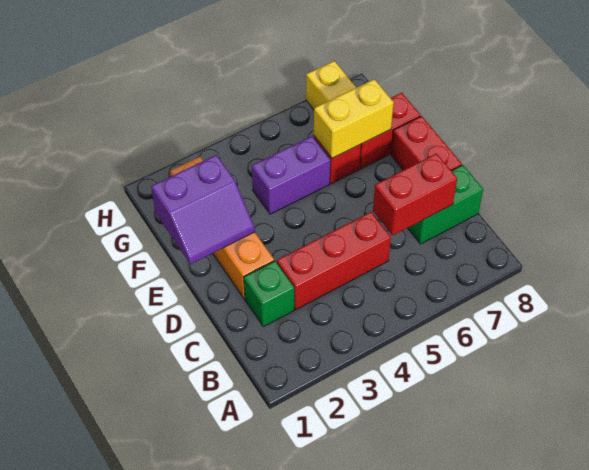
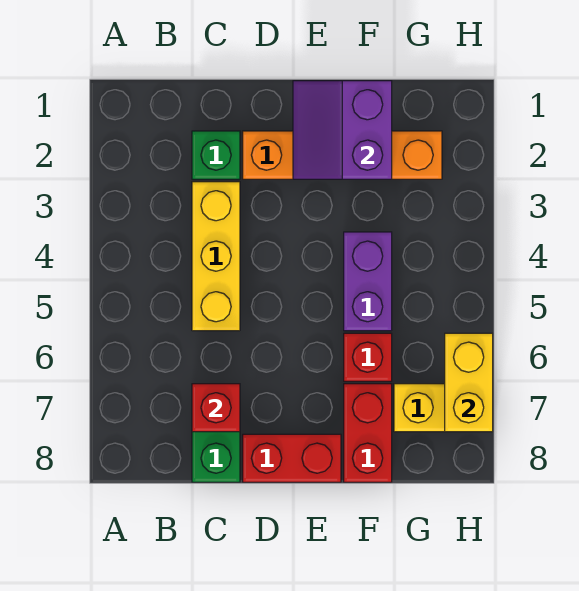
red 1x3 brick [277,212,391,309] -> yellow 1x3 brick [192,182,240,331]
red 1x2 brick [373,154,457,235] -> red 1x1 brick [192,384,240,432]
yellow 1x2 brick [314,79,394,158] -> yellow 1x2 brick moved to [445,333,493,432]

